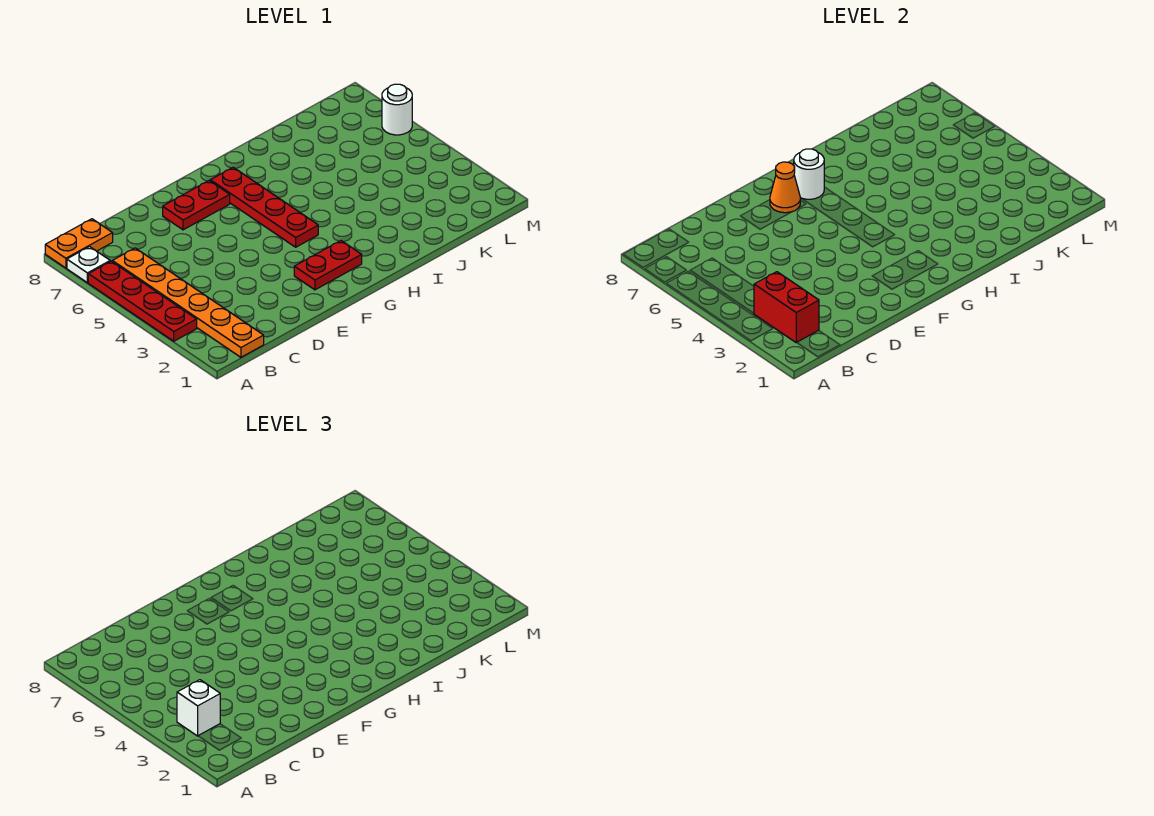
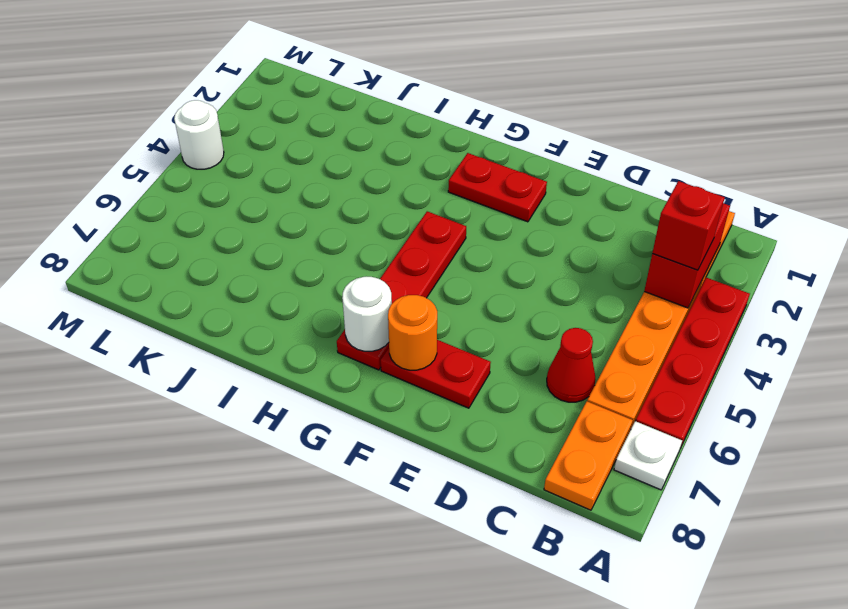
orange 1x2 plate [45,219,113,268] -> orange 1x2 plate turned to [544,401,633,510]
white 1x1 brick [177,680,220,736] -> red 1x1 brick [652,181,725,270]
none -> red 1x1 cone [547,328,596,402]
orange 1x1 cone [770,162,800,213] -> orange 1x1 round brick [388,295,437,370]
white 1x1 round brick [382,84,412,135] -> white 1x1 round brick moved to [174,100,224,169]

